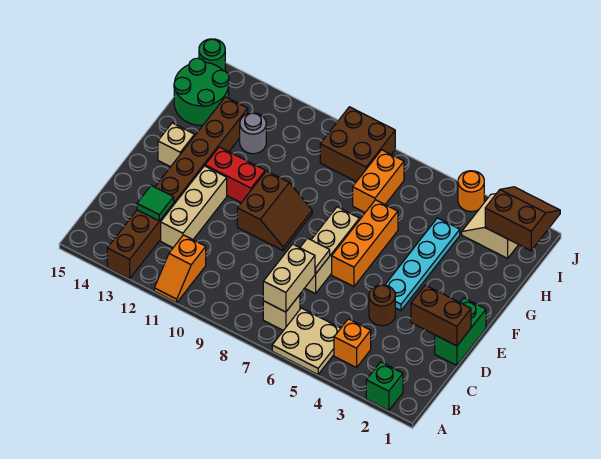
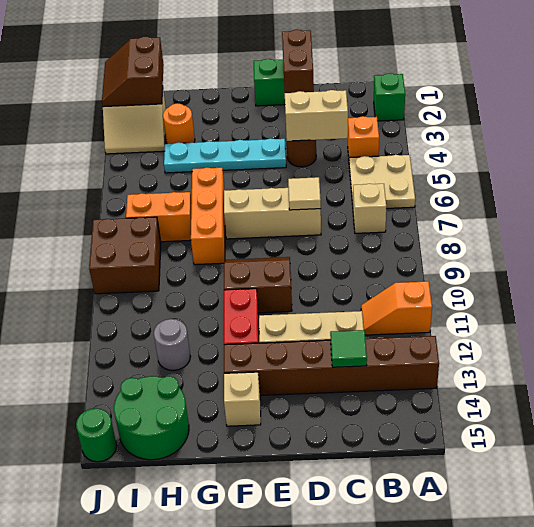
orange 1x2 slope [154,235,206,303] -> orange 1x2 slope turned to [361,281,432,335]
brown 1x8 brick [107,97,248,279] -> brown 1x6 brick [224,336,439,395]
tan 1x2 brick [263,244,315,312] -> tan 1x2 brick moved to [285,90,348,141]
orange 1x3 brick [332,200,398,287] -> orange 1x3 brick turned to [191,168,225,265]
orange 1x1 round brick [458,171,484,212] -> orange 1x1 round brick moved to [163,103,195,144]

